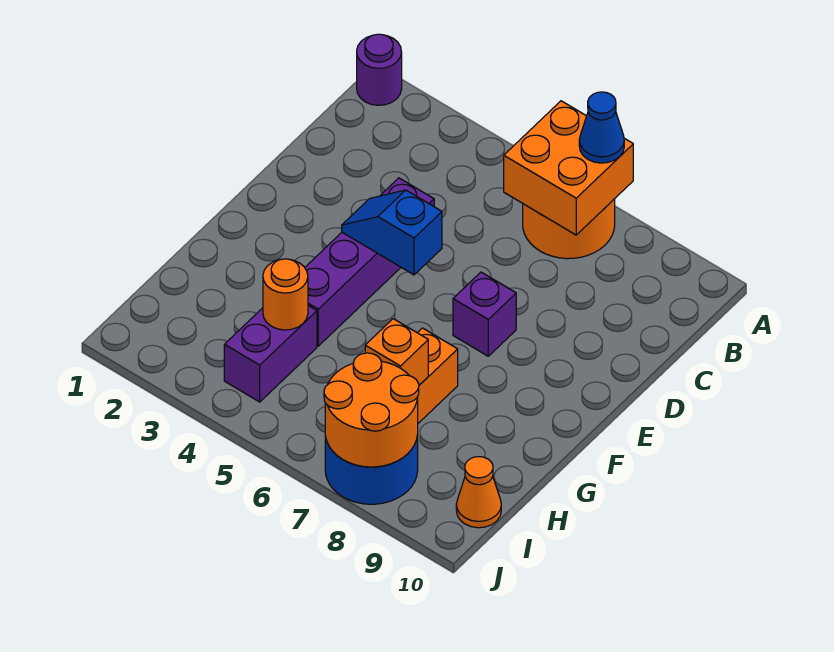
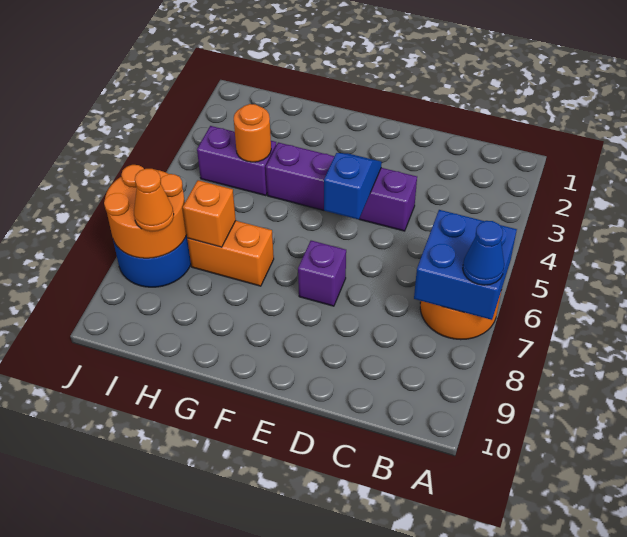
purple 1x1 round brick [357,34,402,105] -> none
orange 2x2 brick [504,101,633,235] -> blue 2x2 brick [414,210,517,320]
orange 1x1 cone [456,457,501,528] -> orange 1x1 cone moved to [134,169,174,232]

